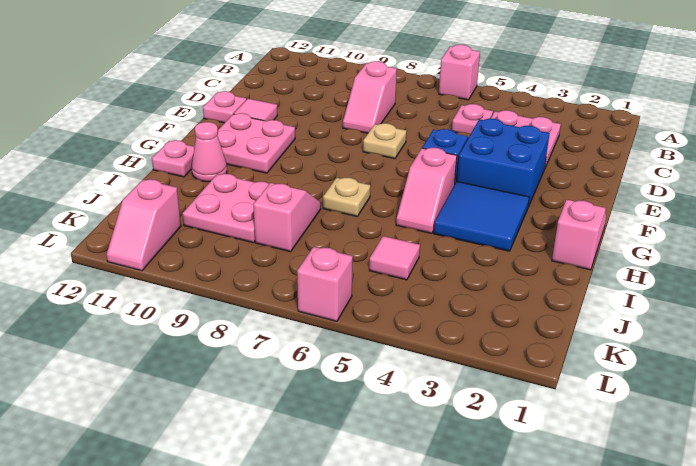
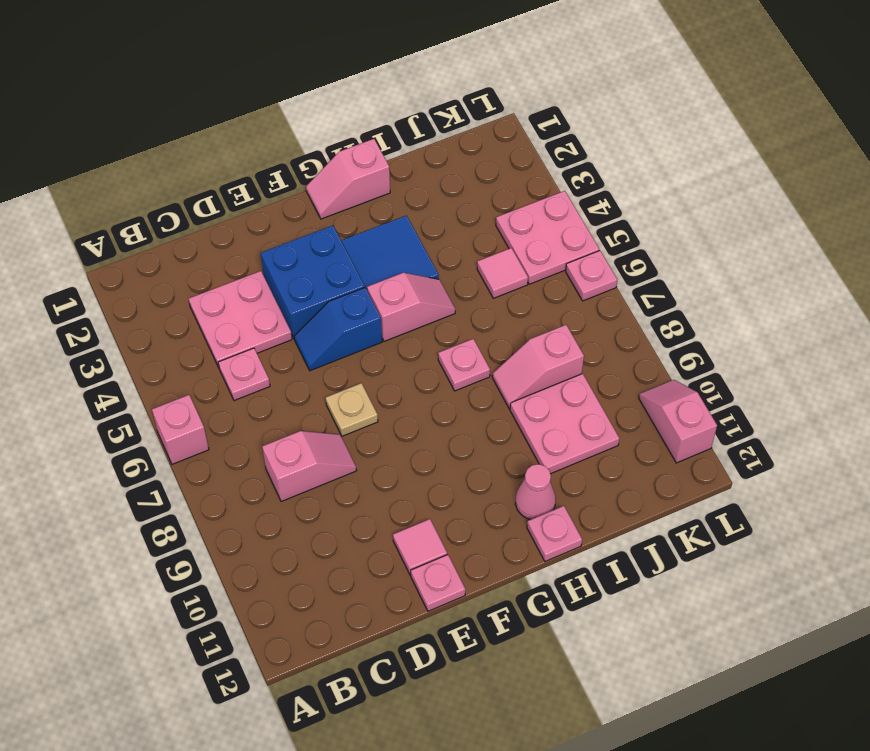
pink 2x2 plate [217,113,295,173] -> pink 2x2 plate moved to [496,191,599,284]
tan 1x1 plate [323,178,370,216] -> pink 1x1 plate [438,339,490,391]
pink 1x2 slope [107,179,181,271] -> pink 1x2 slope turned to [639,380,717,463]
pink 1x1 brick [297,247,353,321] -> pink 1x1 plate [566,251,617,301]

